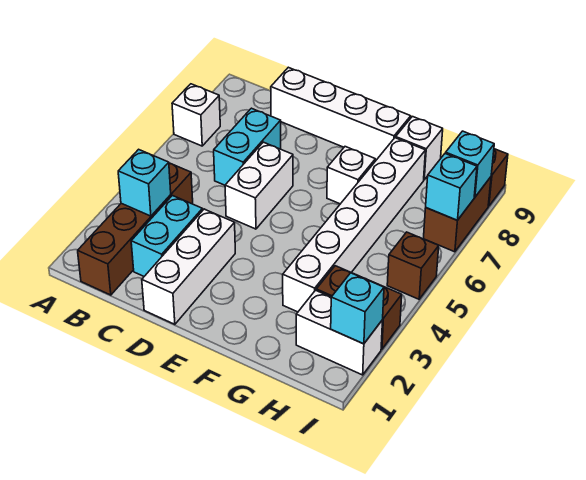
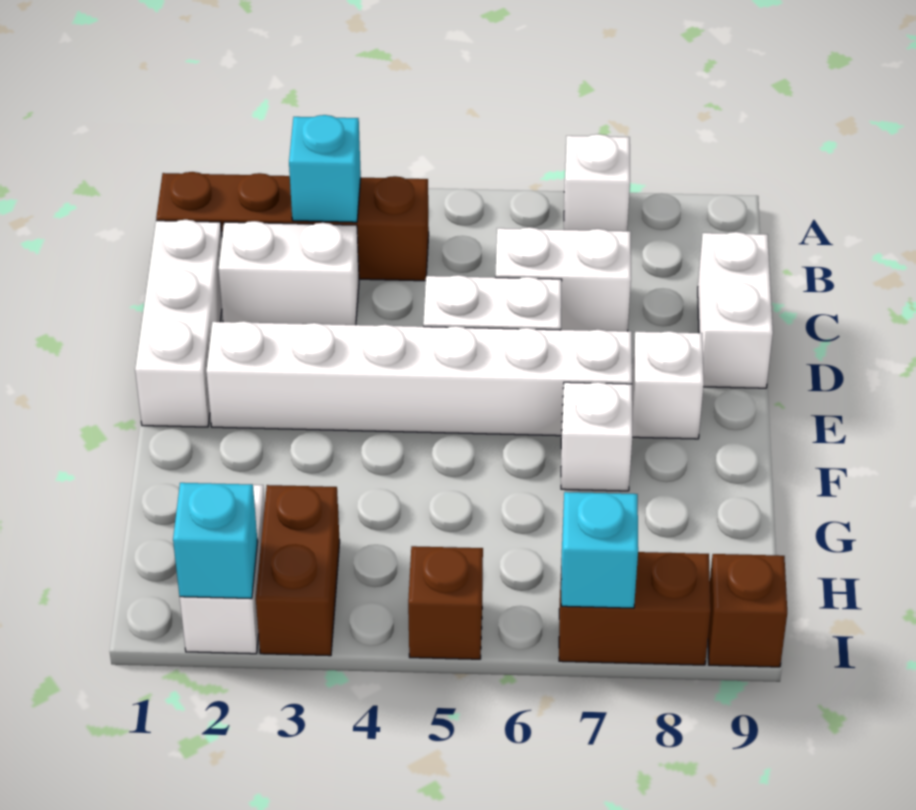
cyan 1x2 brick [131,196,203,276] -> white 1x2 brick [219,221,359,325]
cyan 1x2 brick [214,108,281,185] -> white 1x2 brick [495,227,631,331]
white 1x4 brick [271,67,411,160] -> white 1x2 brick [698,232,773,388]
white 1x3 brick [142,209,235,324] -> white 1x3 brick turned to [135,220,222,427]
white 1x6 brick [283,138,425,312] -> white 1x6 brick moved to [206,321,632,436]
white 1x1 brick [396,117,443,180] -> white 1x1 brick moved to [632,331,704,439]
cyan 1x1 brick [446,131,494,197] -> none

